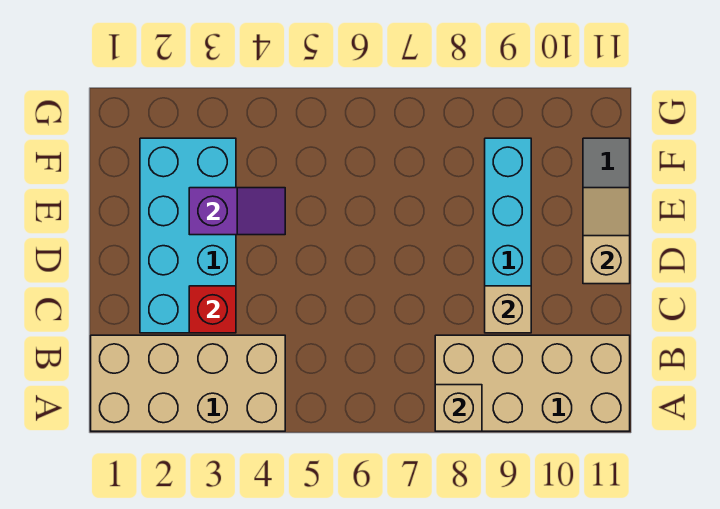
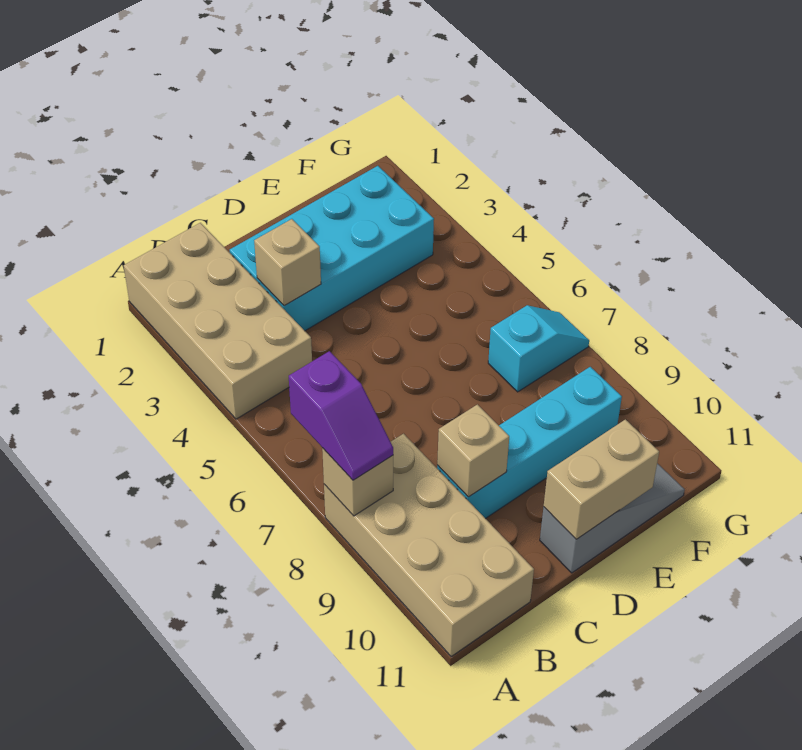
red 1x1 brick [189,286,236,333] -> tan 1x1 brick [254,219,321,306]
tan 1x2 slope [583,188,630,284] -> tan 1x2 brick [544,419,659,539]
purple 1x2 slope [189,188,285,235] -> purple 1x2 slope moved to [289,351,393,480]
none -> cyan 1x2 slope [488,305,589,392]

